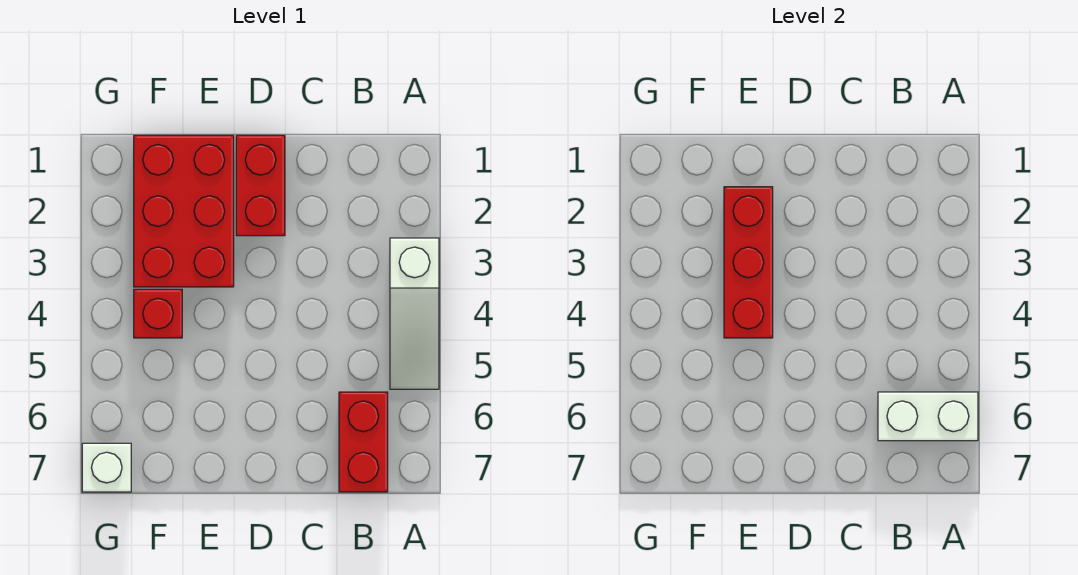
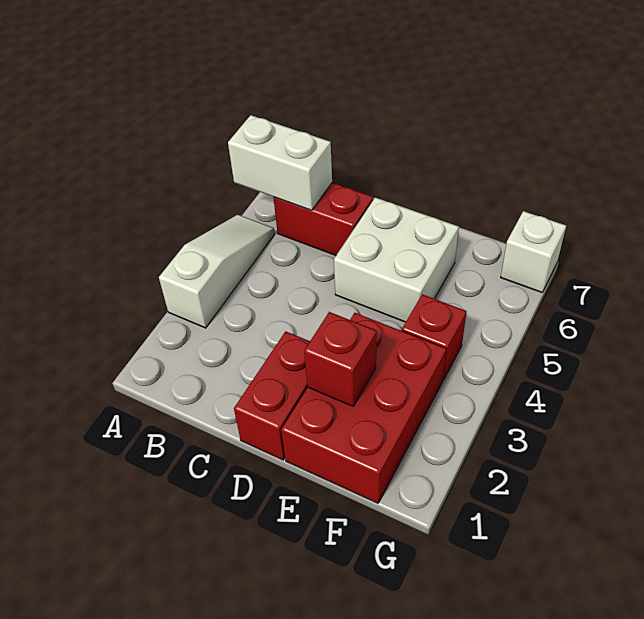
red 1x2 brick [339,392,388,492] -> red 1x2 brick turned to [273,183,373,255]
none -> white 2x2 brick [334,198,459,322]
red 1x3 brick [724,187,773,338] -> red 1x1 brick [304,312,377,406]

